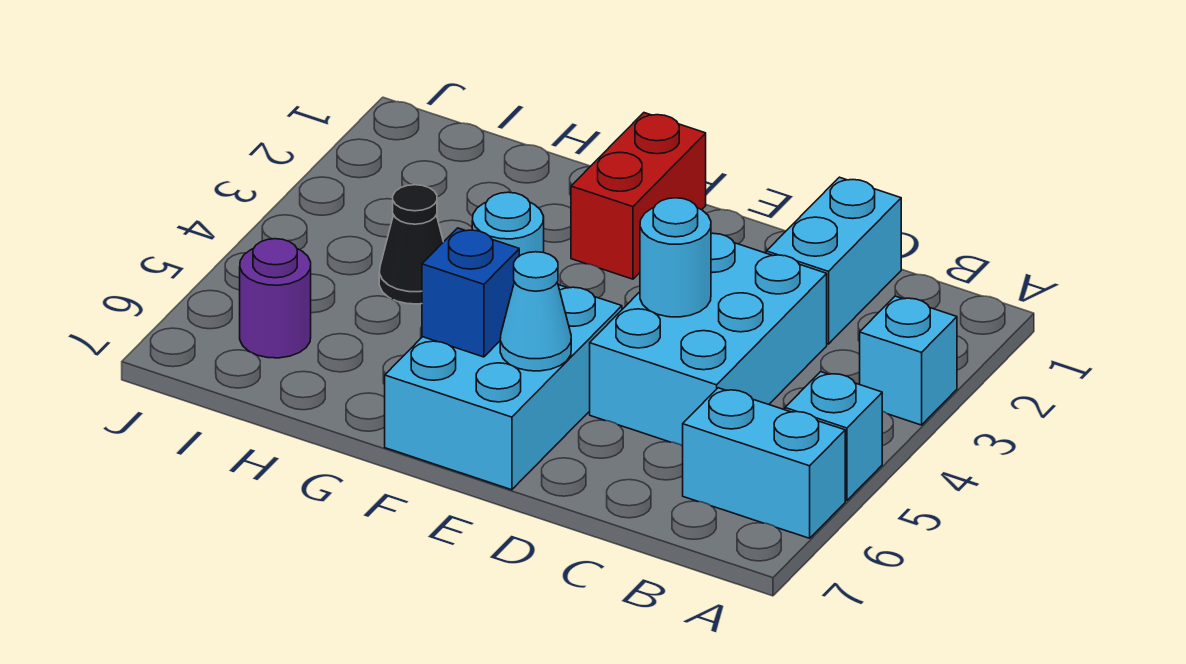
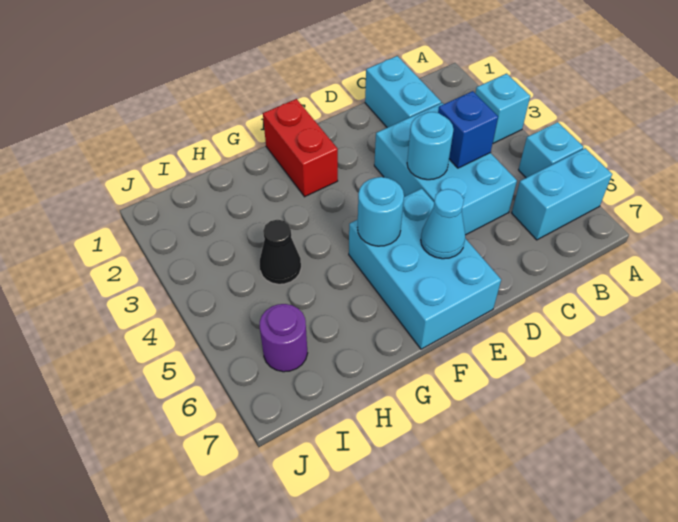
blue 1x1 brick [422,228,519,357] -> blue 1x1 brick moved to [438,91,498,168]

